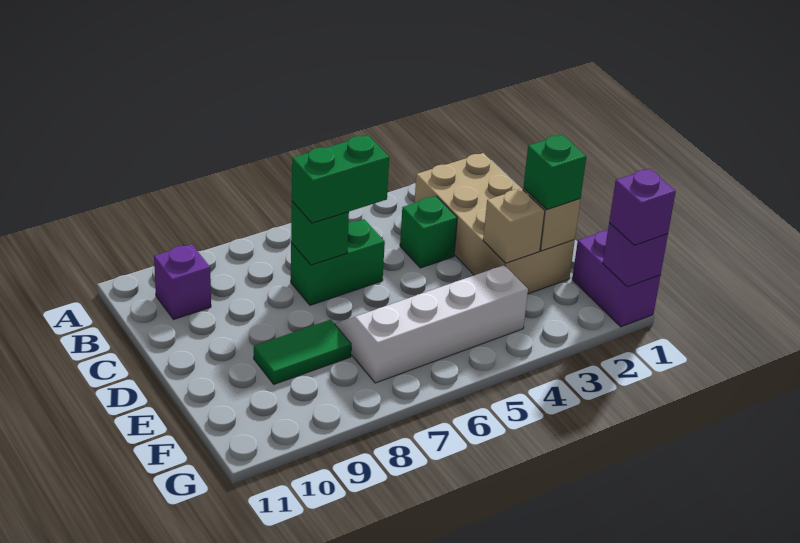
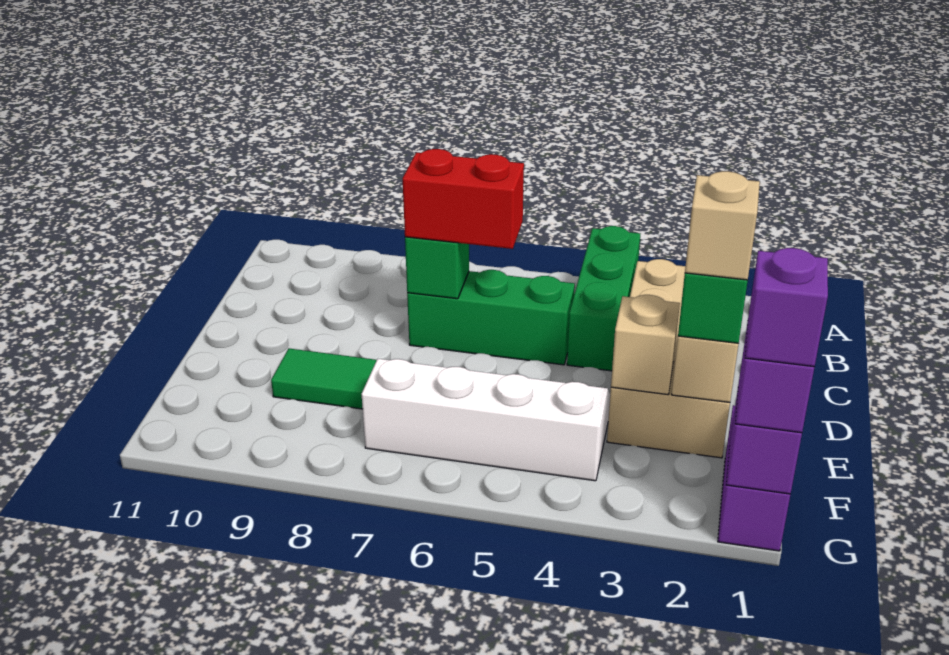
purple 1x1 brick [154,244,211,319] -> purple 1x1 brick moved to [745,248,828,367]
green 1x1 brick [400,196,457,268] -> green 1x3 brick [567,226,640,371]
green 1x2 brick [291,219,385,305] -> green 1x3 brick [407,270,575,365]
green 1x2 brick [292,135,389,223] -> red 1x2 brick [403,149,524,249]
none -> tan 1x1 brick [685,171,760,280]

